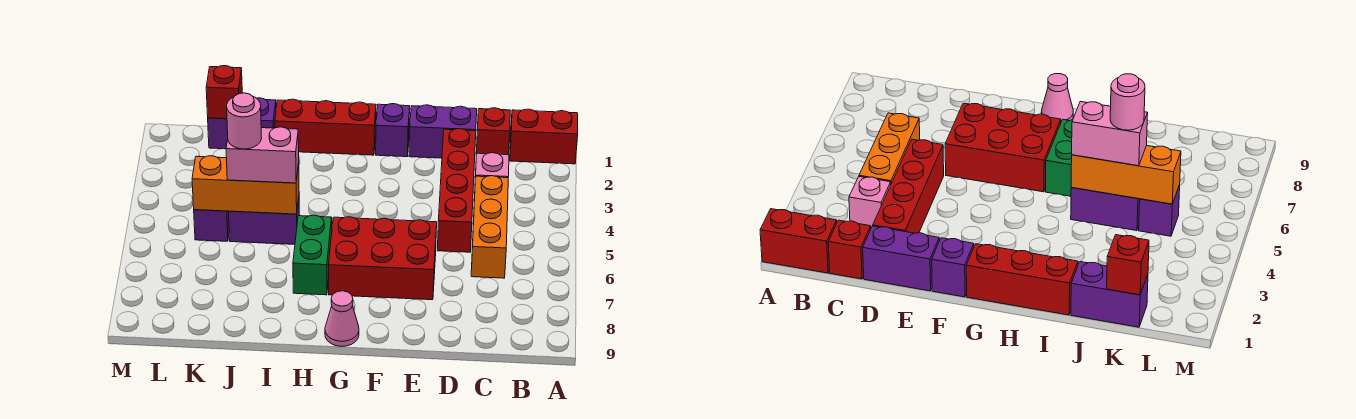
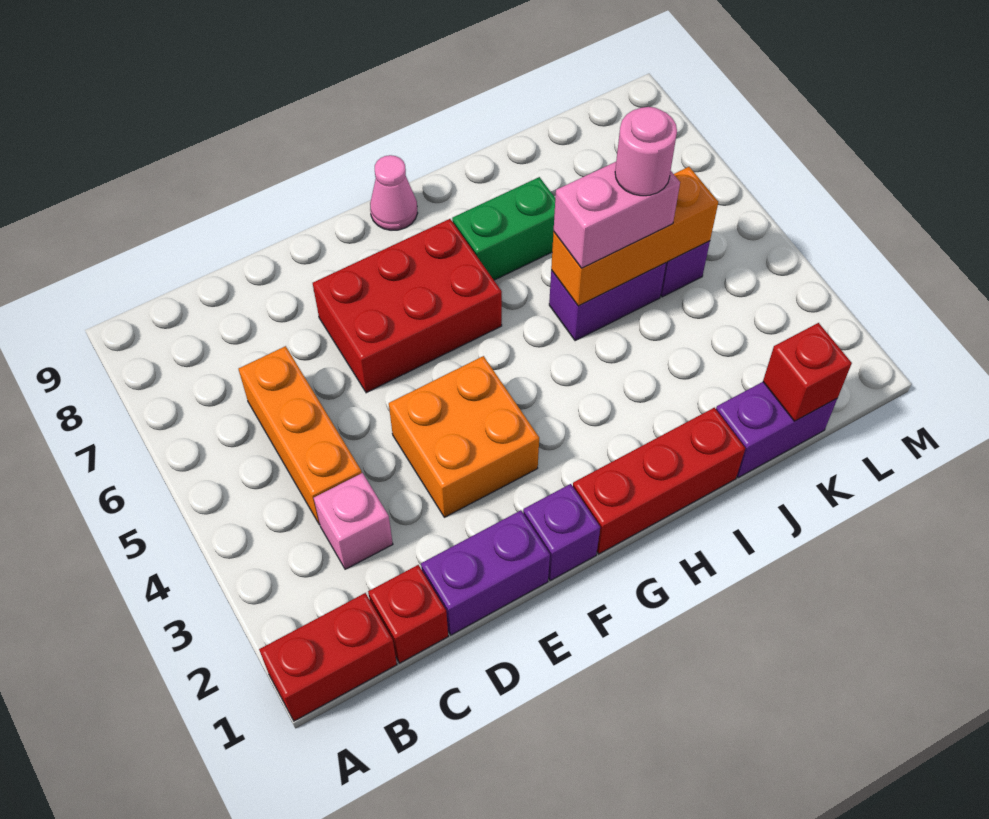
red 1x4 brick [437,129,476,252] -> none
none -> orange 2x2 brick [389,356,539,517]
green 1x2 brick [293,215,332,295] -> green 1x2 brick turned to [452,177,555,280]

